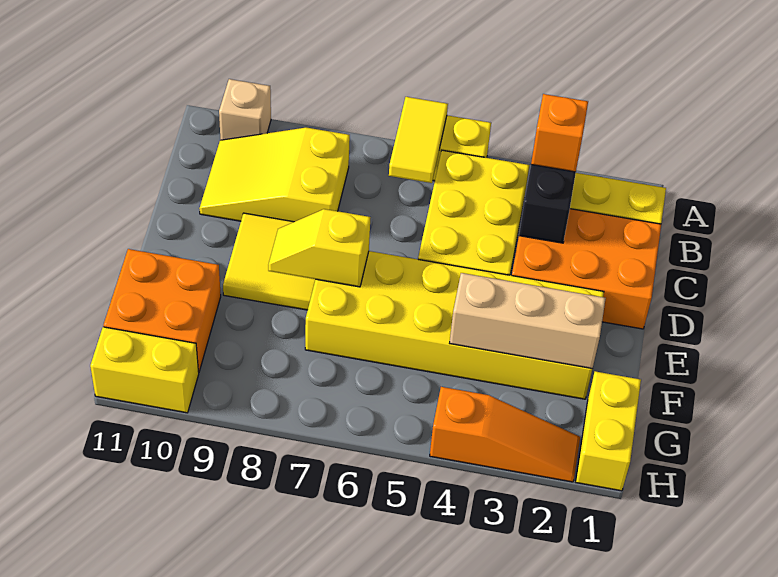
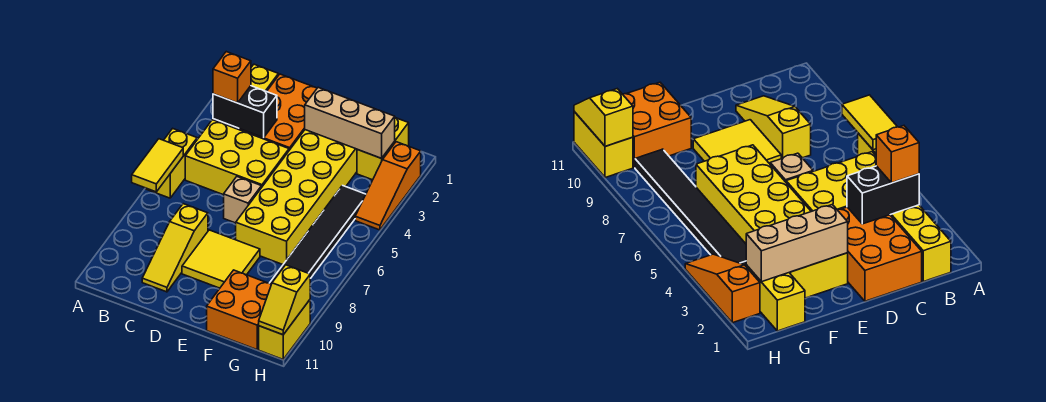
yellow 1x2 tile [389,97,448,183] -> yellow 1x2 tile turned to [132,139,183,192]
tan 1x1 brick [219,79,271,140] -> tan 1x1 brick moved to [224,177,261,223]
yellow 2x3 slope [199,127,350,222] -> yellow 1x3 slope [142,204,208,292]
yellow 1x2 slope [268,209,370,287] -> yellow 1x2 slope moved to [259,265,310,335]
tan 1x3 brick [449,273,606,369] -> tan 1x3 brick turned to [305,87,395,158]
yellow 1x2 brick [576,371,641,491] -> yellow 1x2 brick turned to [357,118,409,180]
none -> black 1x6 tile [270,186,366,284]
orange 1x3 slope [430,387,580,482] -> orange 1x3 slope turned to [355,142,421,230]

